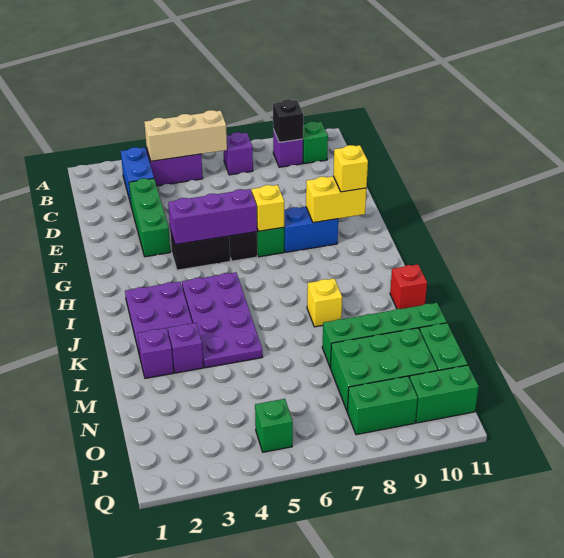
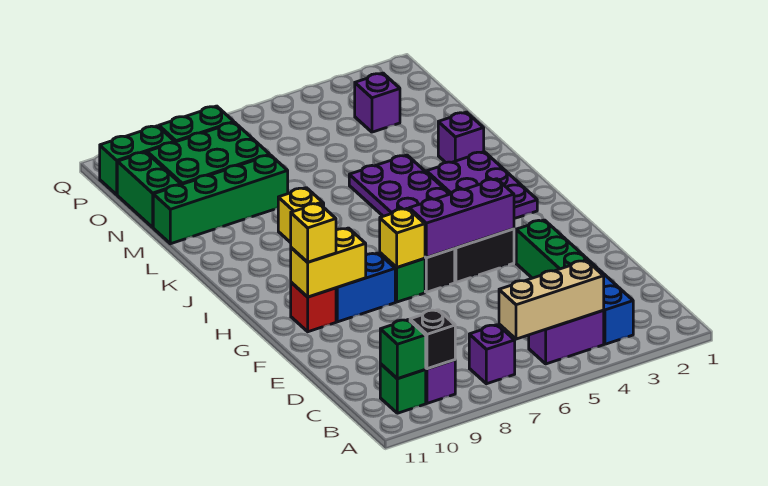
red 1x1 brick [390,264,427,309] -> red 1x1 brick moved to [291,282,336,332]
purple 1x1 brick [168,323,203,373] -> purple 1x1 brick moved to [355,73,400,132]
green 1x1 brick [255,399,293,452] -> green 1x1 brick moved to [380,320,426,379]

